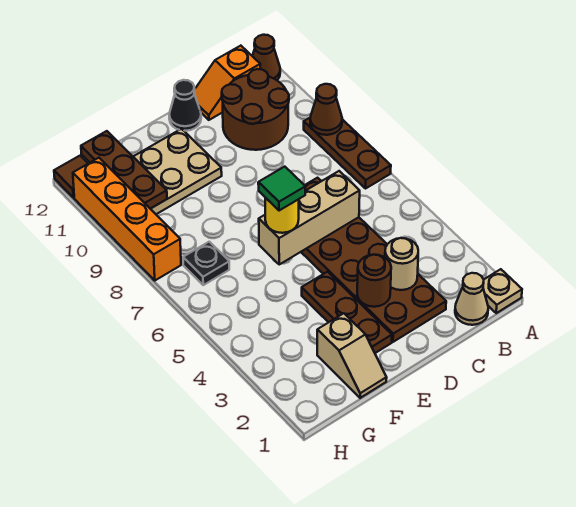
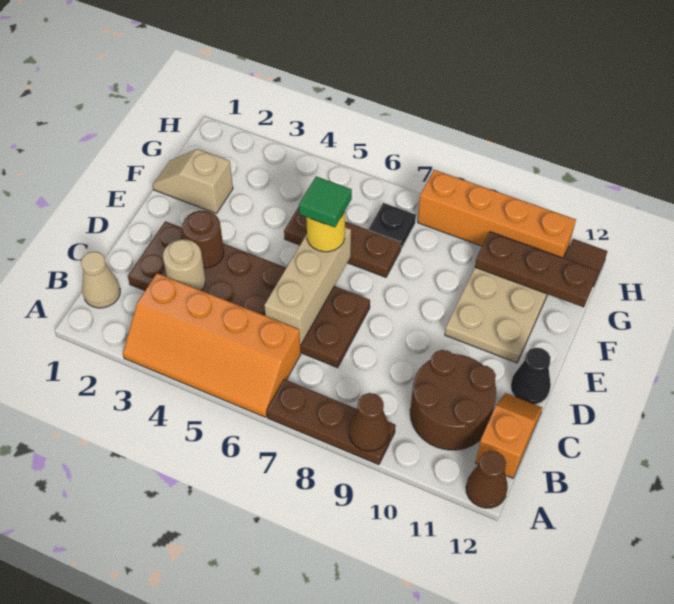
tan 1x1 plate [483,269,522,313] -> none
none -> orange 2x4 slope [123,273,301,417]
brown 1x3 plate [302,272,392,353] -> brown 1x3 plate moved to [284,207,401,277]

